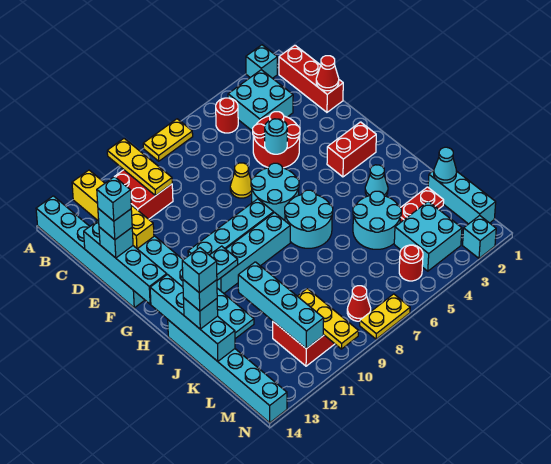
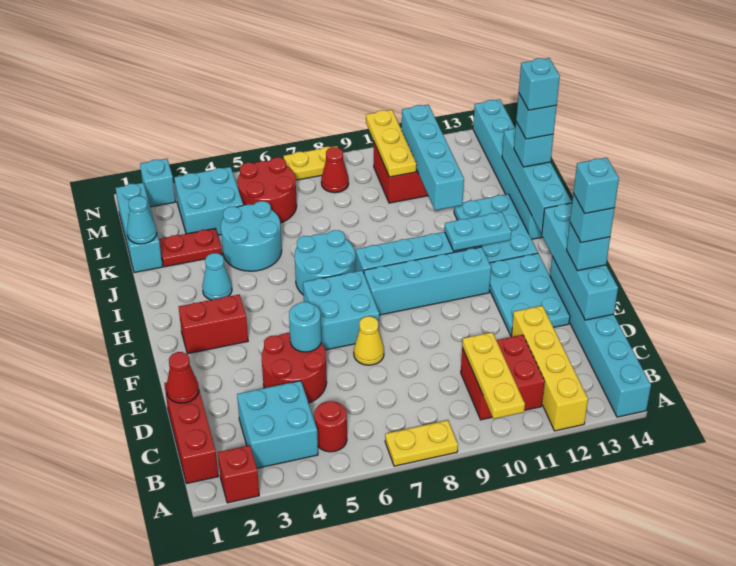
cyan 1x1 brick [246,45,277,78] -> red 1x1 brick [218,445,259,503]
cyan 2x2 round brick [251,163,299,220] -> cyan 2x2 brick [303,271,379,350]
red 1x1 round brick [399,245,423,281] -> red 2x2 round brick [238,158,297,223]

